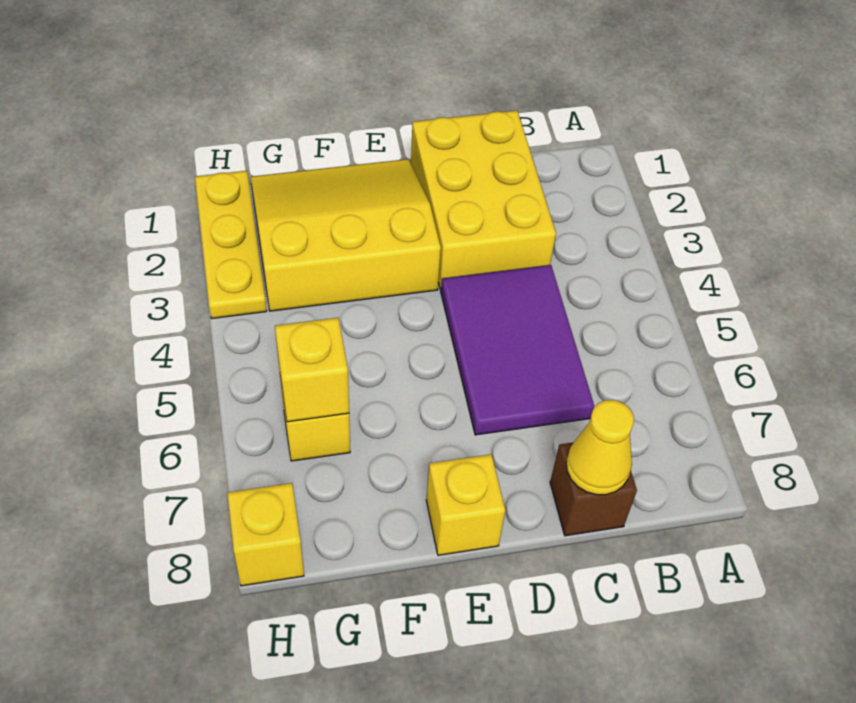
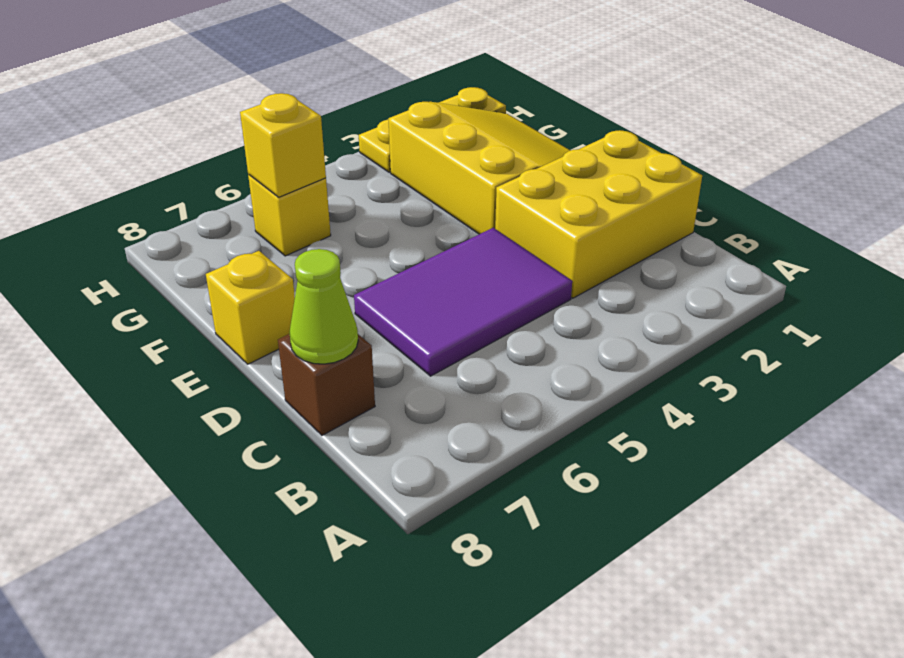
yellow 1x1 cone [566,400,634,495] -> lime 1x1 cone [289,249,358,364]
yellow 1x1 brick [227,483,304,586] -> none

